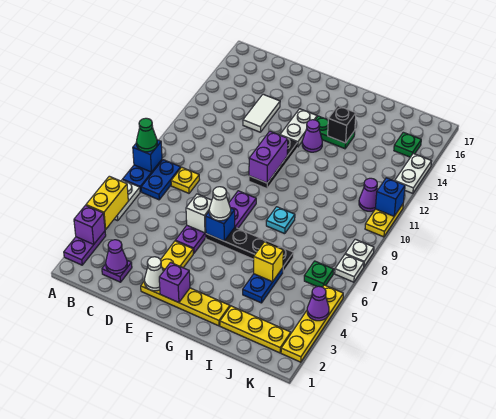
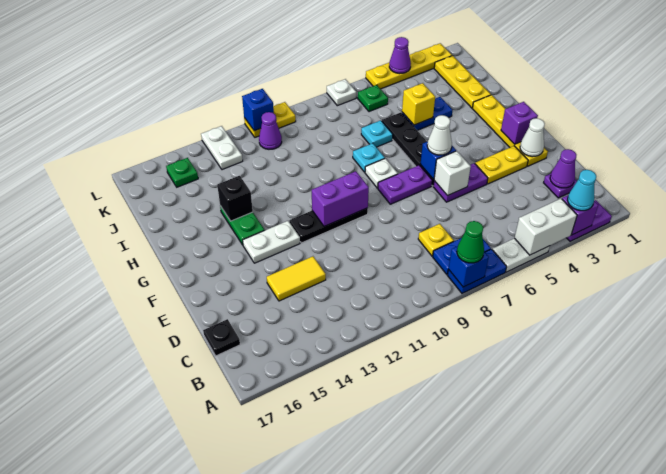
none -> cyan 1x1 cone [568,170,596,211]
yellow 1x2 brick [86,176,128,229] -> white 1x2 brick [515,199,577,255]
none -> black 1x1 plate [203,319,240,356]
white 1x2 tile [243,94,280,132] -> yellow 1x2 tile [267,256,326,301]
purple 1x1 cone [302,120,322,152] -> none
none -> cyan 1x1 plate [361,120,393,147]
white 1x1 plate [346,239,374,266] -> white 1x1 plate moved to [365,158,398,188]
white 1x2 plate [395,154,432,193] -> white 1x2 plate turned to [201,126,243,170]

